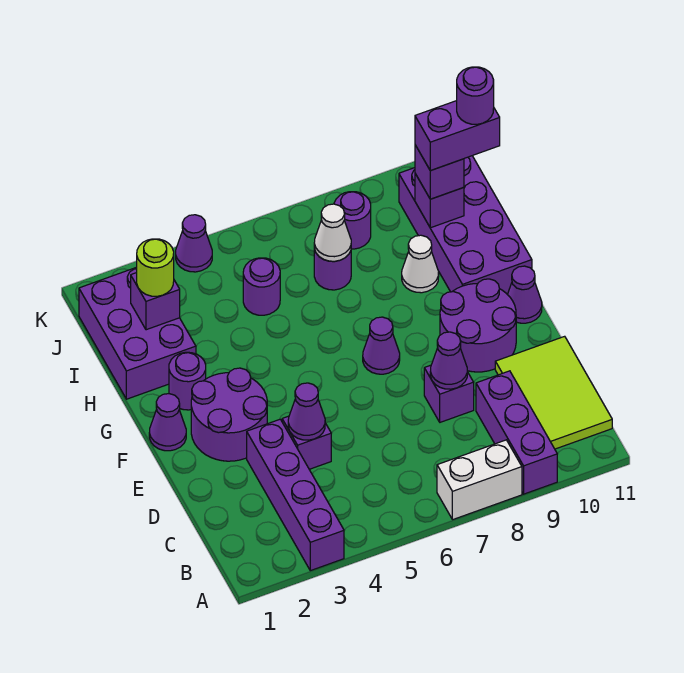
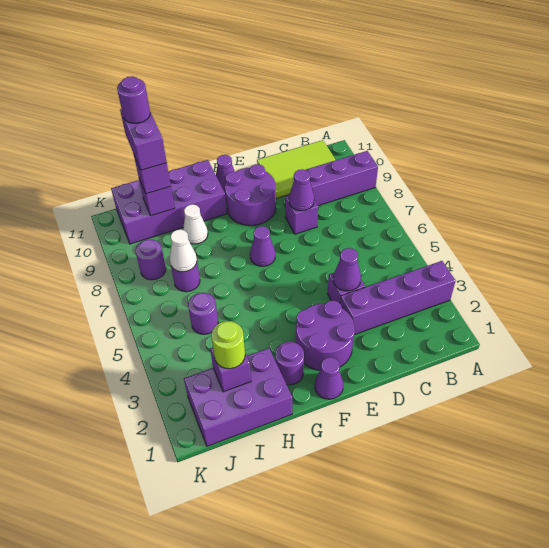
white 1x2 brick [437,440,522,520] -> none
purple 1x1 cone [176,215,212,272] -> none

